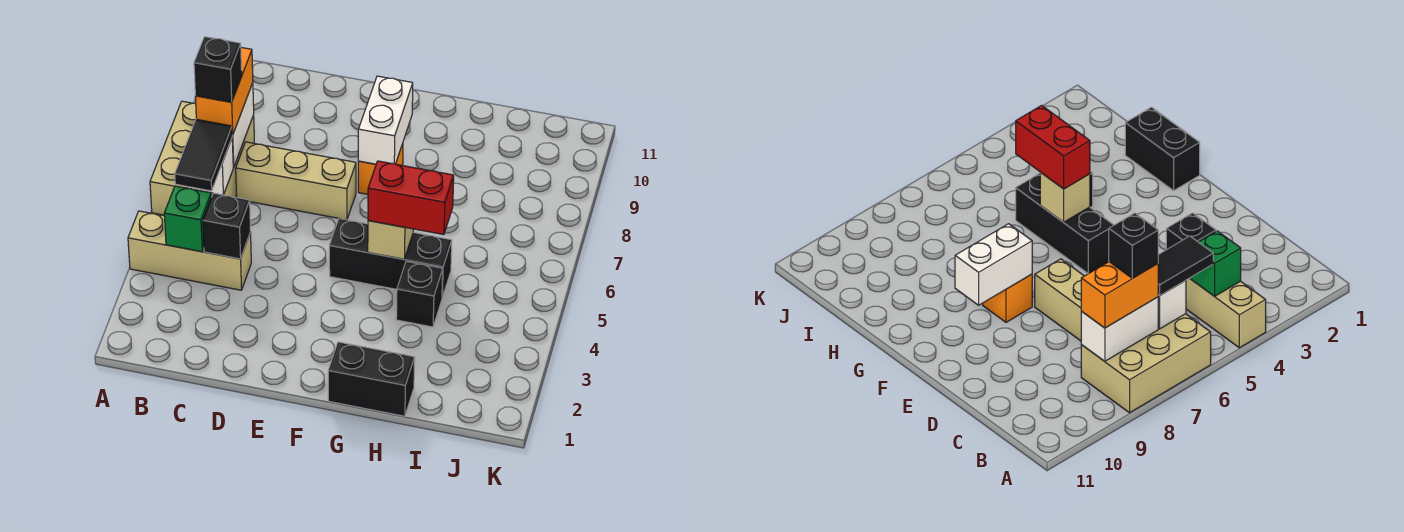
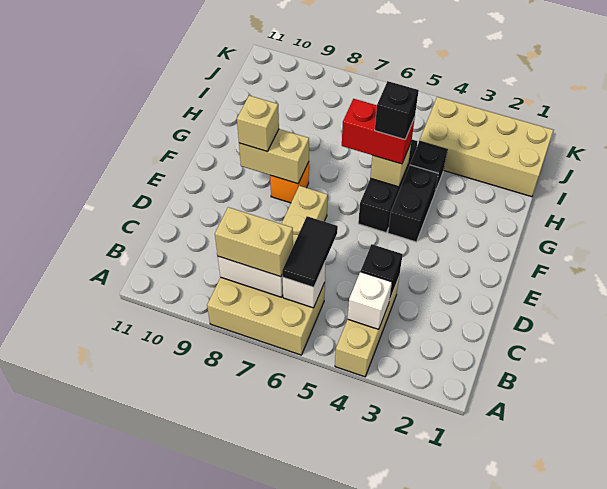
green 1x1 brick [164,186,211,252] -> white 1x1 brick [348,272,392,329]
black 1x2 tile [175,119,233,191] -> black 1x2 tile turned to [282,216,338,287]
orange 1x2 brick [195,47,253,135] -> tan 1x2 brick [215,207,293,277]
black 1x1 brick [194,37,242,102] -> black 1x1 brick moved to [375,81,419,140]
white 1x2 brick [358,76,413,164] -> tan 1x2 brick [239,129,309,184]
none -> tan 1x1 brick [237,96,279,152]
black 1x2 brick [328,342,415,416] -> black 1x2 brick moved to [388,165,438,242]
red 1x2 brick [368,161,454,235] -> red 1x2 brick turned to [342,99,415,164]
none -> tan 2x4 brick [419,97,553,197]

